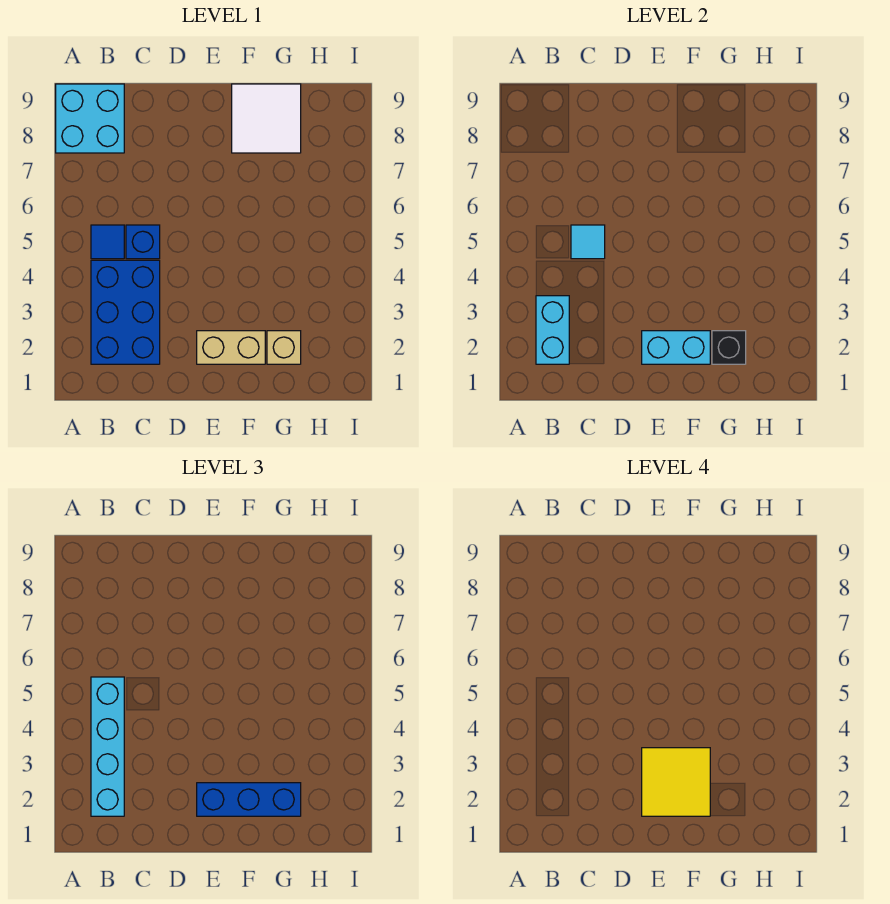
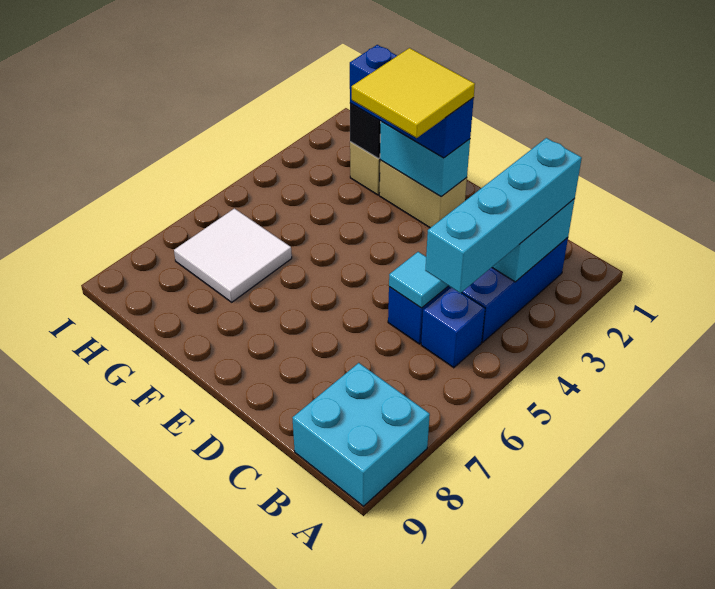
blue 1x1 tile [91,225,124,259] -> blue 1x1 brick [421,287,485,368]
white 2x2 tile [232,84,301,153] -> white 2x2 tile moved to [174,209,292,302]

